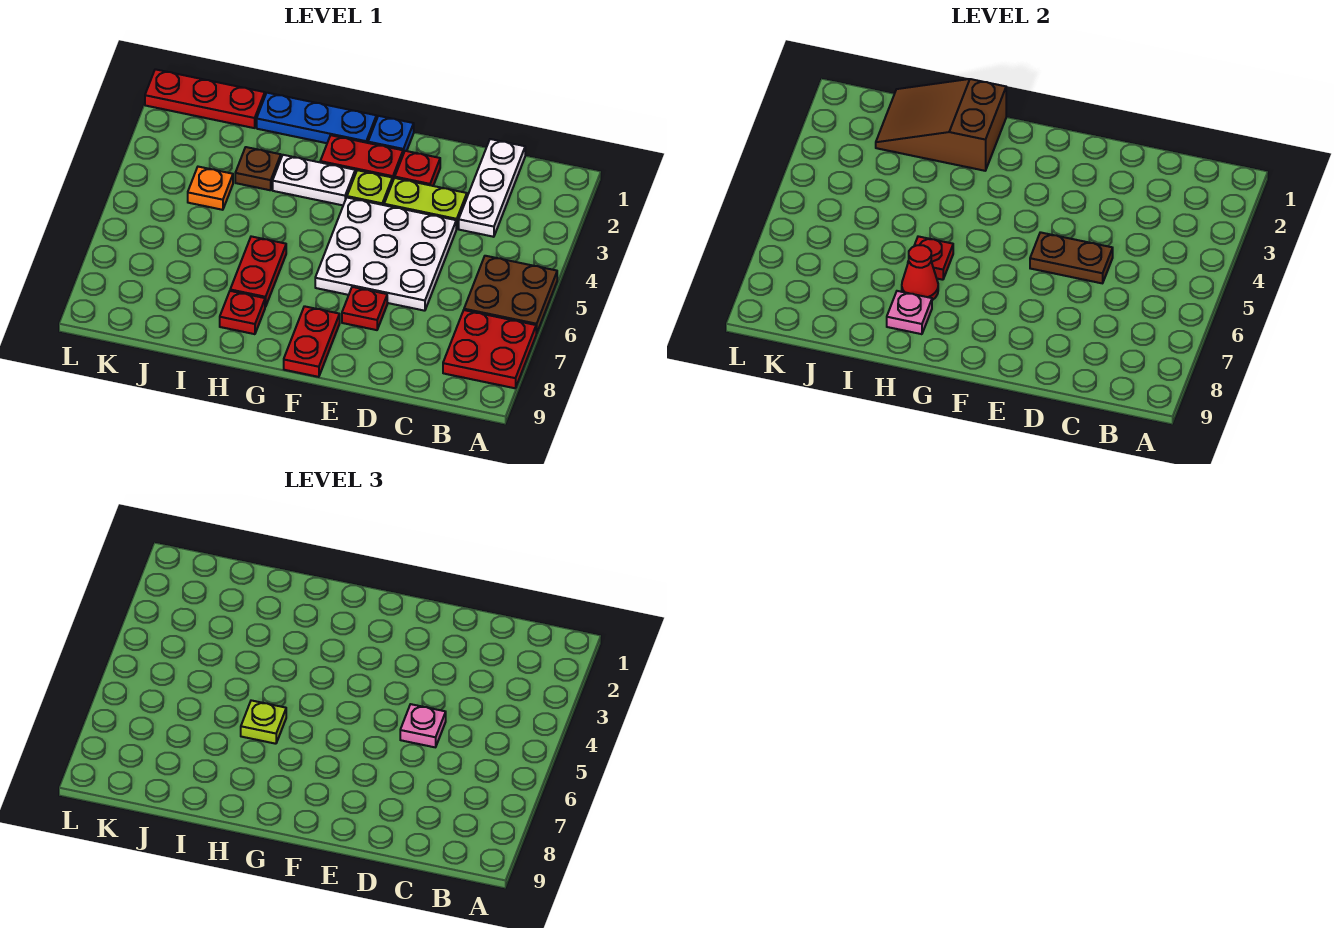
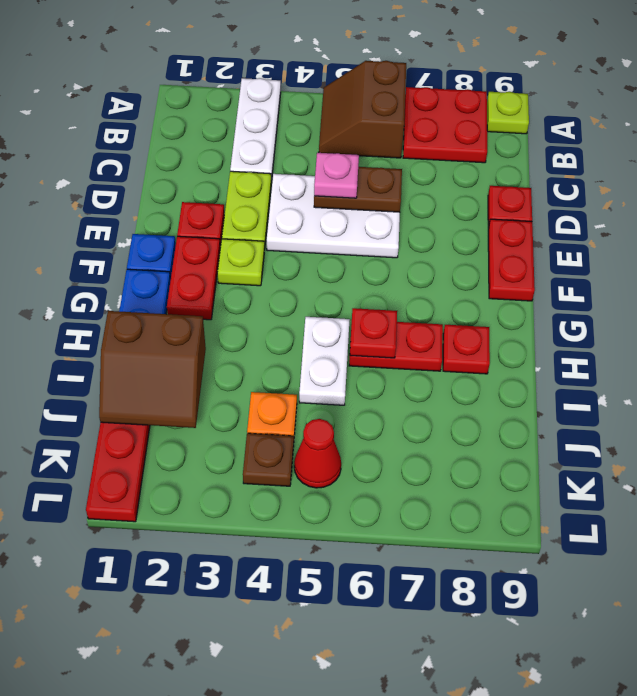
brown 2x2 plate [464,256,557,334] -> brown 2x2 slope [319,61,406,158]
white 1x3 plate [459,139,525,237] -> white 1x3 plate turned to [230,78,281,182]
white 3x3 plate [315,198,456,311] -> white 2x3 plate [267,174,400,258]
brown 1x2 plate [1030,232,1113,283] -> brown 1x2 plate turned to [314,167,402,212]
red 1x1 plate [342,287,387,330] -> red 1x1 plate moved to [488,186,532,228]
red 1x2 plate [284,306,340,377] -> red 1x2 plate turned to [488,219,535,301]
white 1x2 plate [273,155,355,205] -> white 1x2 plate moved to [299,317,350,405]
brown 2x3 slope [876,79,1006,171] -> brown 2x2 slope [99,311,206,428]
lime 1x1 plate [241,700,286,744] -> lime 1x1 plate moved to [487,92,529,134]
red 1x1 cone [902,245,938,300] -> red 1x1 cone moved to [294,419,341,488]
pink 1x1 plate [887,291,932,334] -> none
brown 1x1 plate [235,147,281,190] -> brown 1x1 plate moved to [243,433,294,486]

